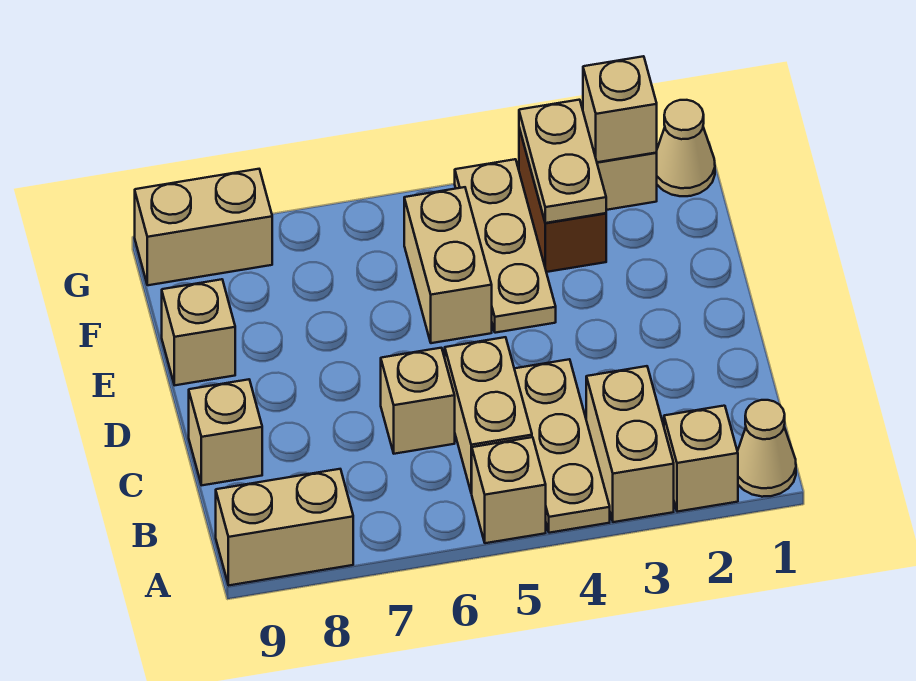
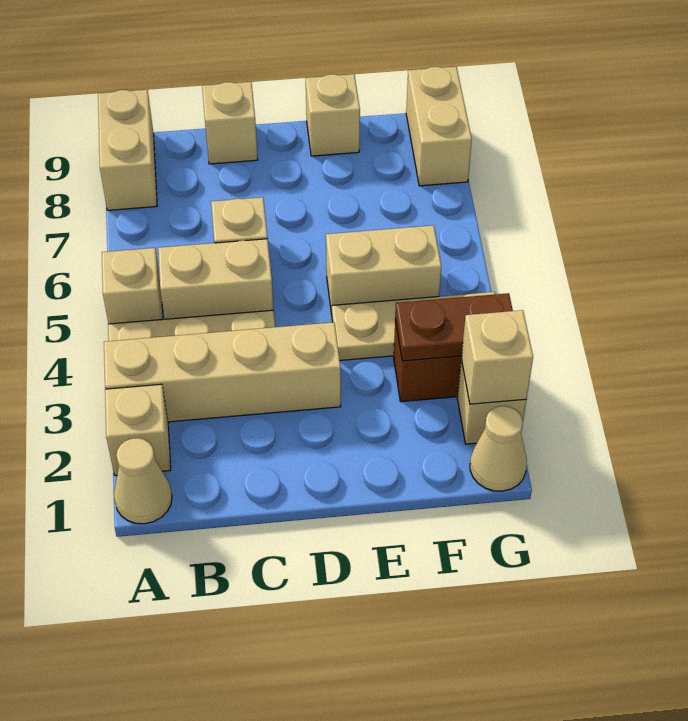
tan 1x2 brick [586,366,674,522] -> tan 1x4 brick [104,322,341,422]
tan 1x2 plate [519,100,606,223] -> brown 1x2 plate [395,293,513,361]

